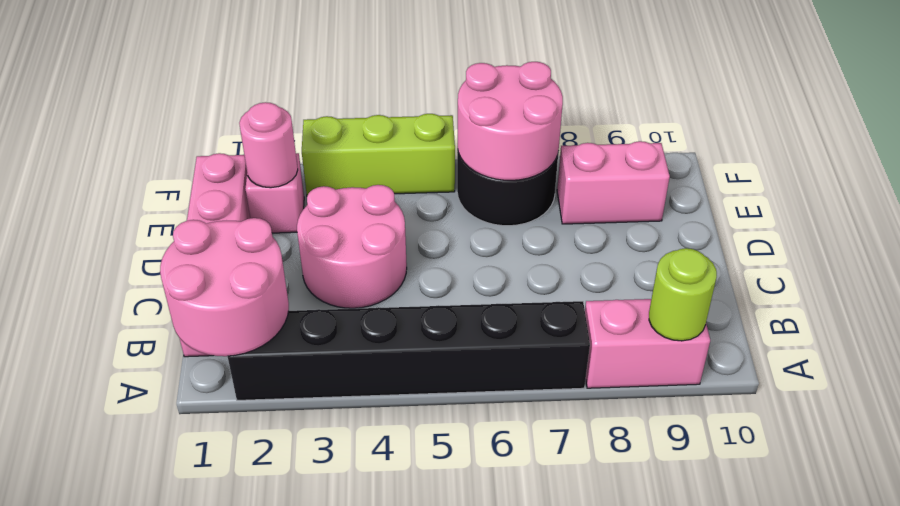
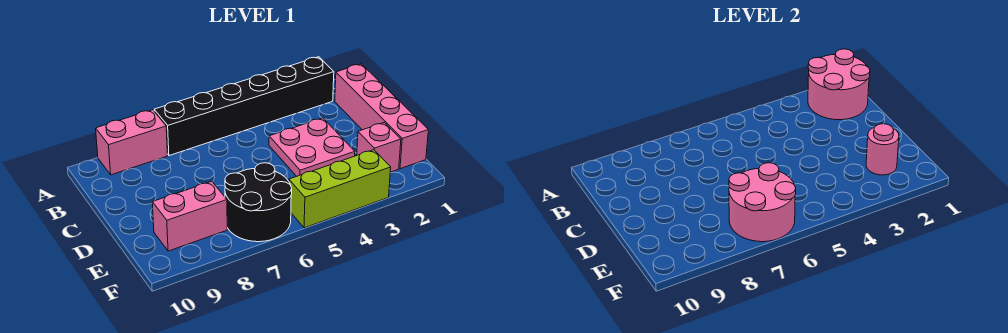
lime 1x1 round brick [649,248,717,341] -> none
pink 2x2 round brick [297,185,407,308] -> pink 2x2 plate [269,118,355,176]

